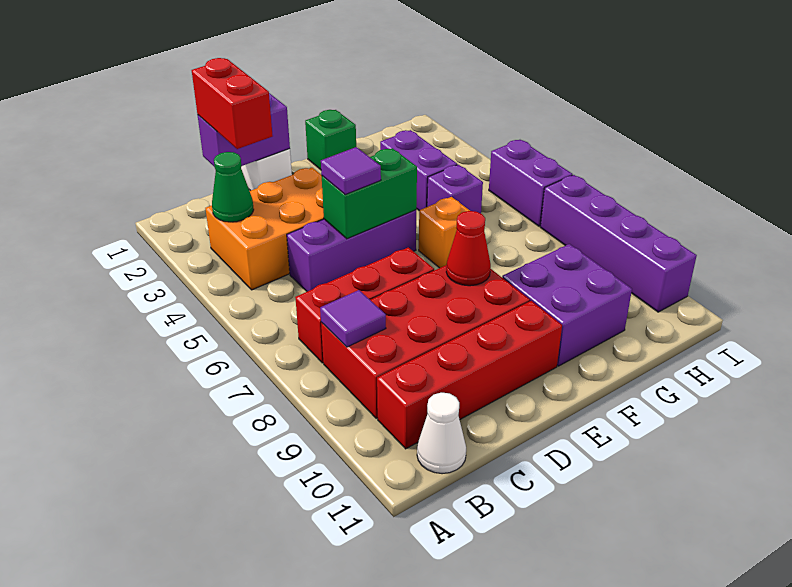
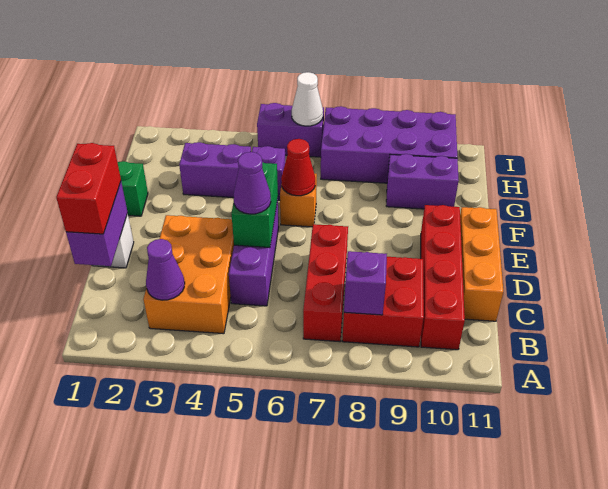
green 1x1 cone [212,152,254,222] -> purple 1x1 cone [146,239,185,300]
red 2x4 brick [321,265,530,418] -> red 2x2 brick [342,257,424,347]
purple 1x1 tile [320,290,386,347] -> purple 1x1 brick [344,251,387,315]
white 1x1 cone [417,393,466,474] -> white 1x1 cone moved to [292,72,323,126]
red 1x2 brick [192,58,273,149] -> red 1x2 brick turned to [56,143,121,234]
none -> orange 1x3 brick [460,207,503,321]
purple 1x1 tile [321,147,381,195] -> purple 1x1 cone [234,152,271,214]
red 1x1 cone [446,211,491,286] -> red 1x1 cone moved to [281,139,315,196]
purple 2x2 brick [502,244,632,366] -> purple 1x2 brick [386,154,459,209]
purple 1x4 brick [540,175,697,312] -> purple 2x4 brick [321,106,457,183]

